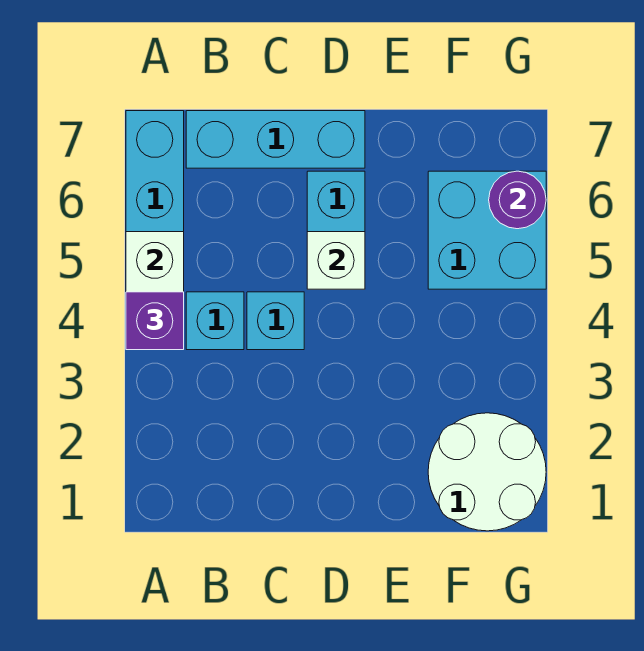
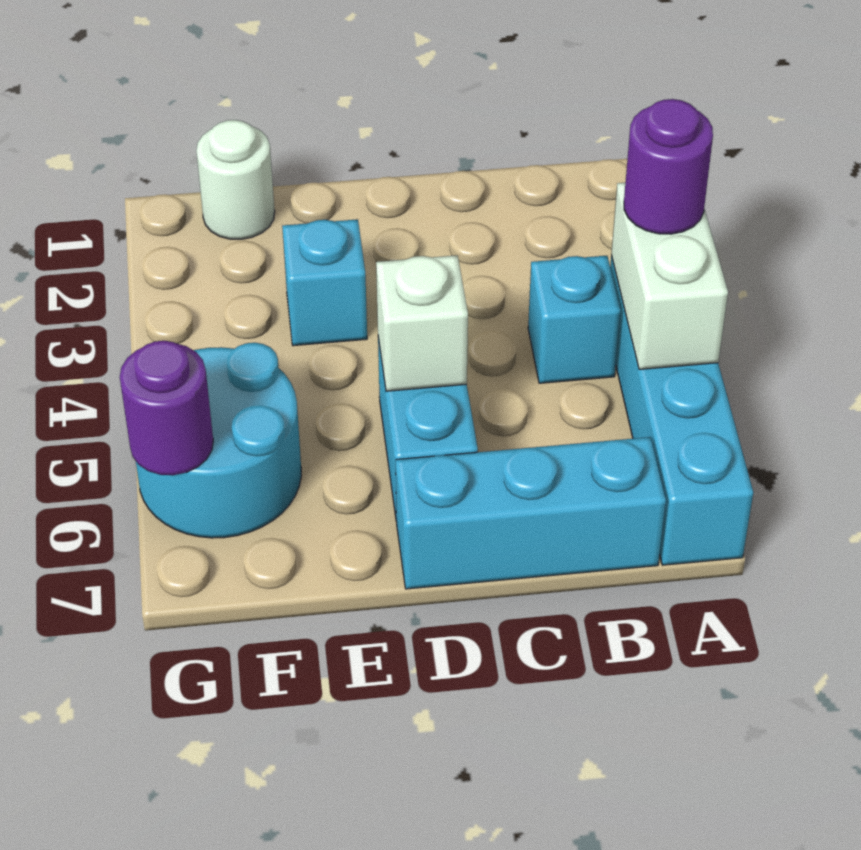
purple 1x1 brick [126,292,184,350] -> purple 1x1 round brick [624,99,713,234]
cyan 1x1 brick [247,292,304,350] -> cyan 1x1 brick moved to [282,219,367,346]
white 2x2 round brick [428,413,546,531] -> white 1x1 round brick [196,120,275,239]
cyan 2x2 brick [428,171,546,289] -> cyan 2x2 round brick [136,343,301,538]

